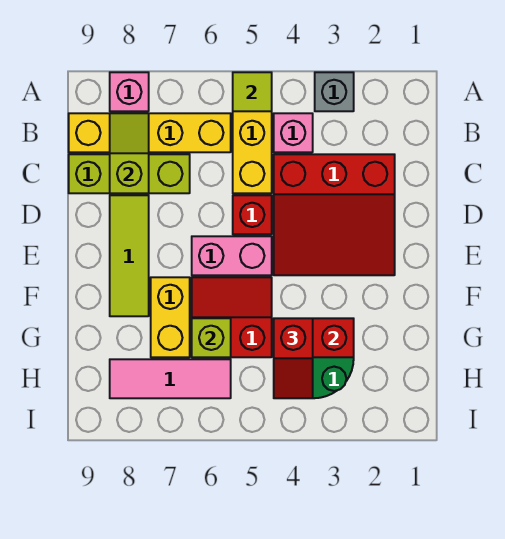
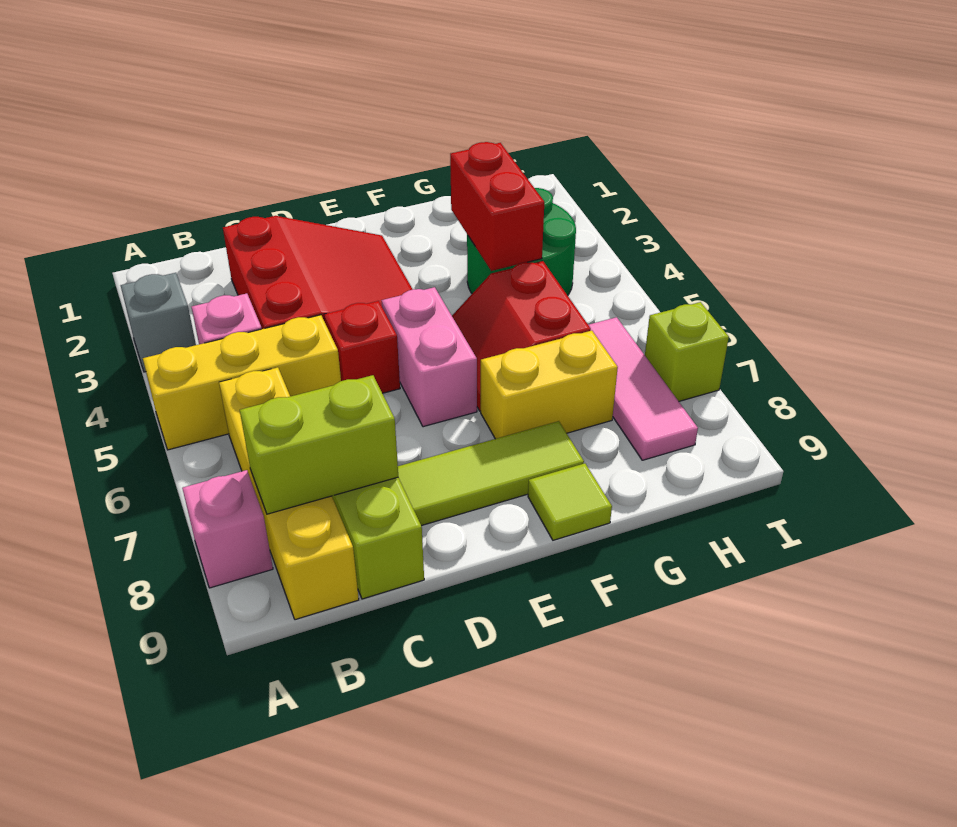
lime 1x1 tile [233,72,272,111] -> lime 1x1 tile moved to [528,463,612,540]
lime 1x2 slope [110,113,149,193] -> lime 1x2 brick [240,375,398,514]
red 1x2 slope [274,318,313,398] -> none
lime 1x1 brick [192,318,231,357] -> lime 1x1 brick moved to [645,302,729,401]

